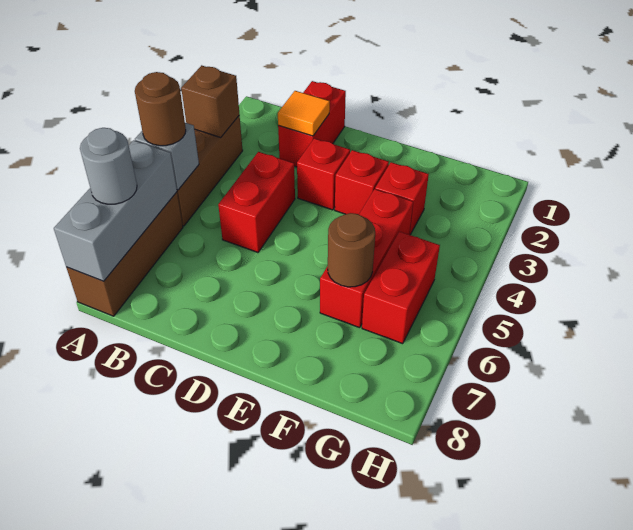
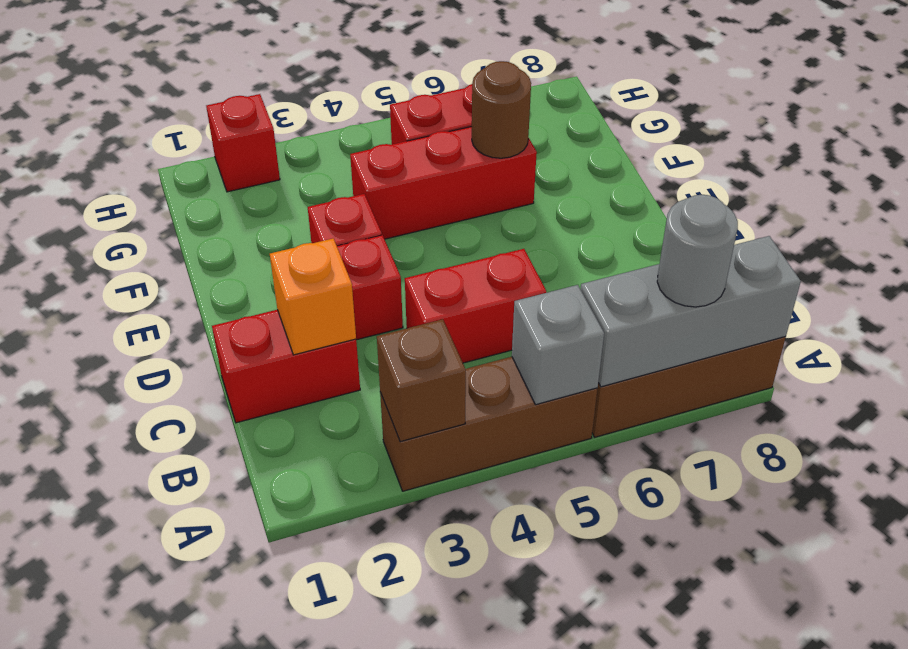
brown 1x1 round brick [135,72,186,146] -> none
orange 1x1 tile [278,91,330,136] -> orange 1x1 brick [270,239,356,355]
red 1x1 brick [375,162,429,235] -> red 1x1 brick moved to [206,94,280,192]

